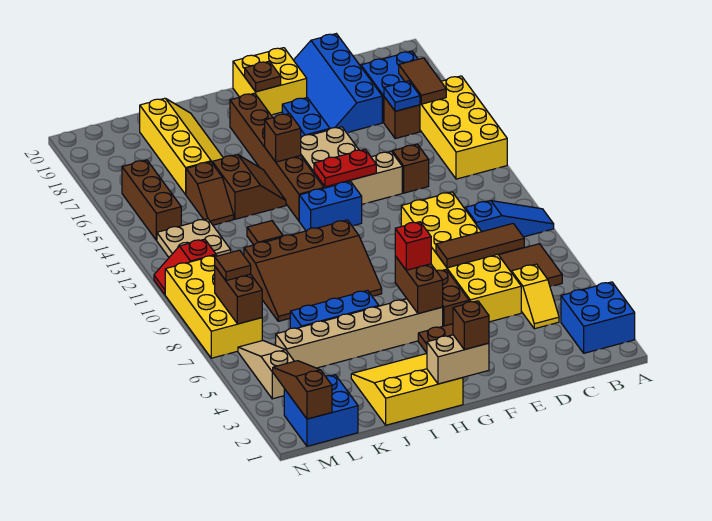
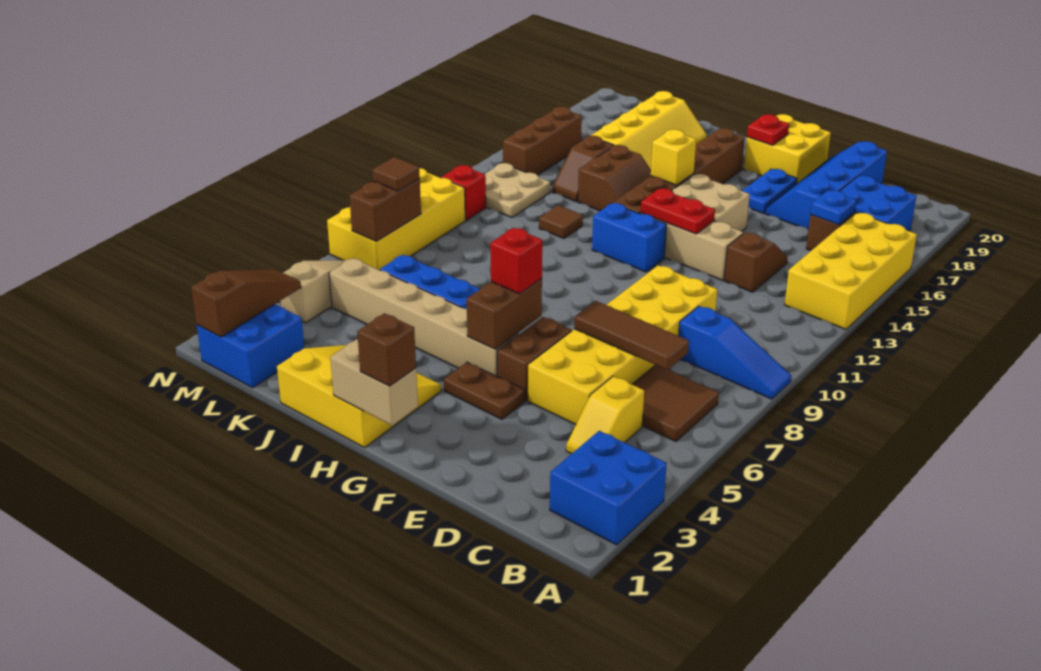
brown 1x2 tile [399,58,446,104] -> none
brown 1x1 plate [245,61,281,92] -> red 1x1 plate [747,114,789,145]
brown 3x4 slope [244,220,382,321] -> none
brown 1x1 brick [265,113,301,162] -> yellow 1x1 brick [651,129,696,185]

